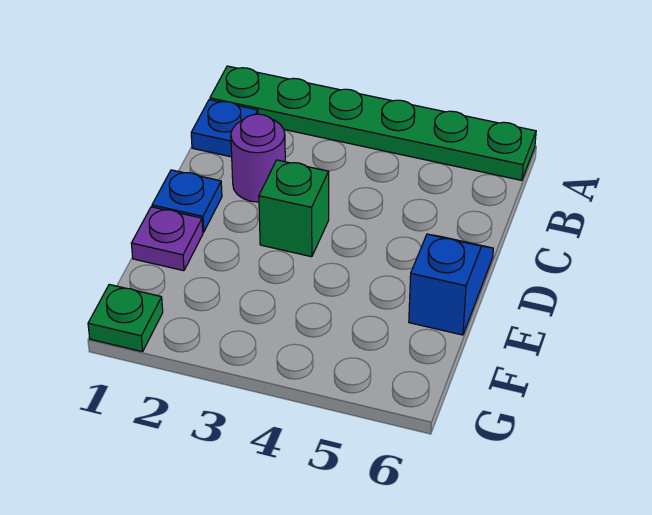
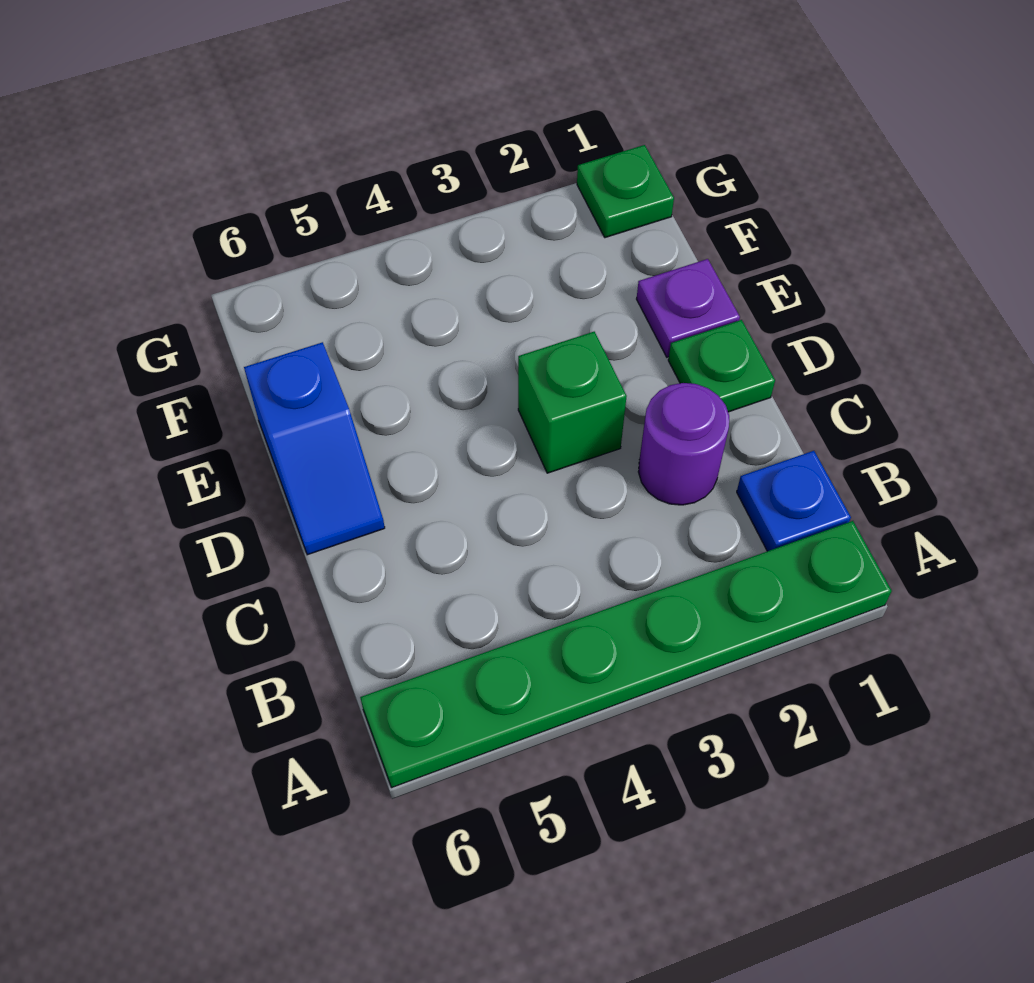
blue 1x1 plate [152,170,222,232] -> green 1x1 plate [668,320,775,412]

